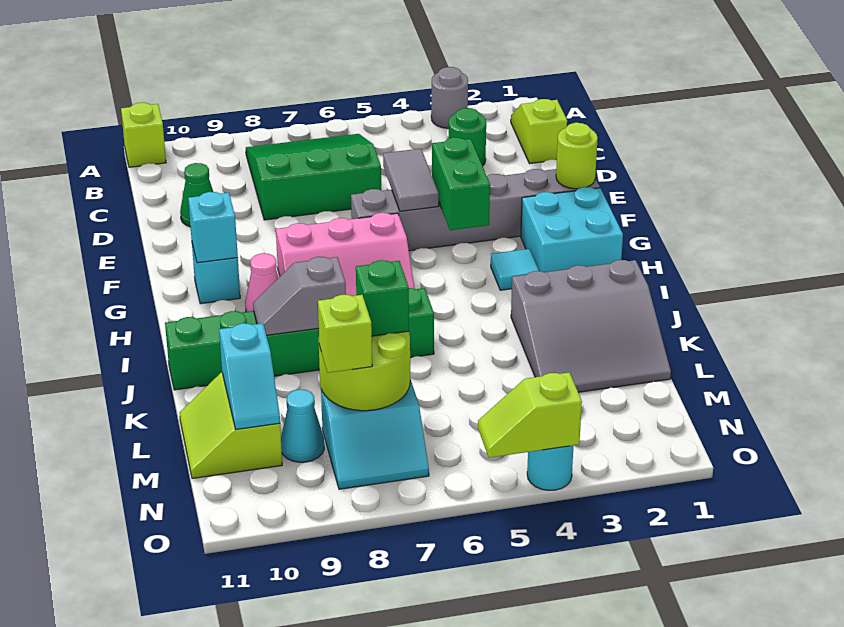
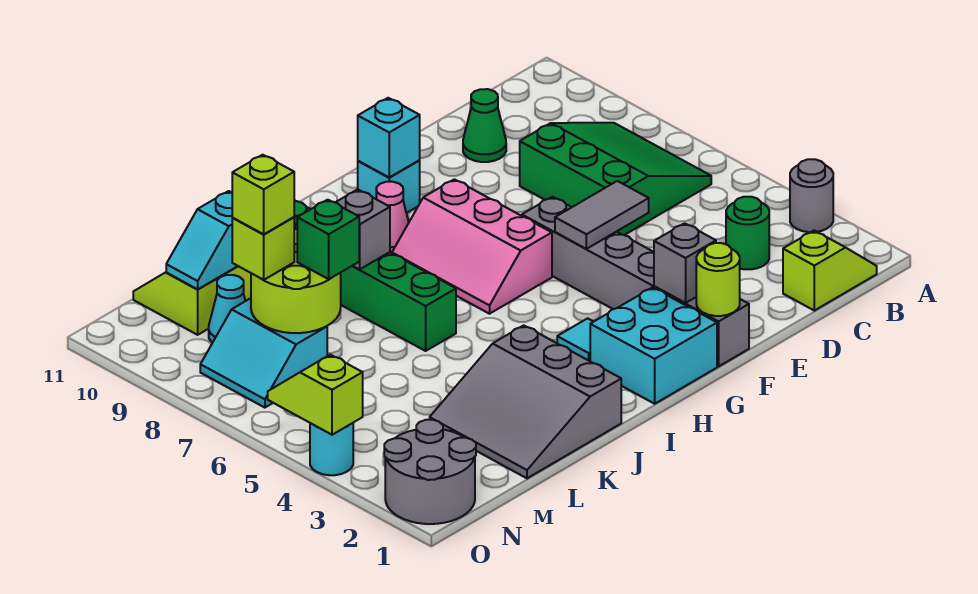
lime 1x1 brick [121,103,166,167] -> lime 1x1 brick moved to [232,155,294,234]
none -> grey 1x1 brick [654,223,716,303]
green 1x2 brick [432,137,490,230] -> none
none -> grey 2x2 round brick [384,420,476,524]

